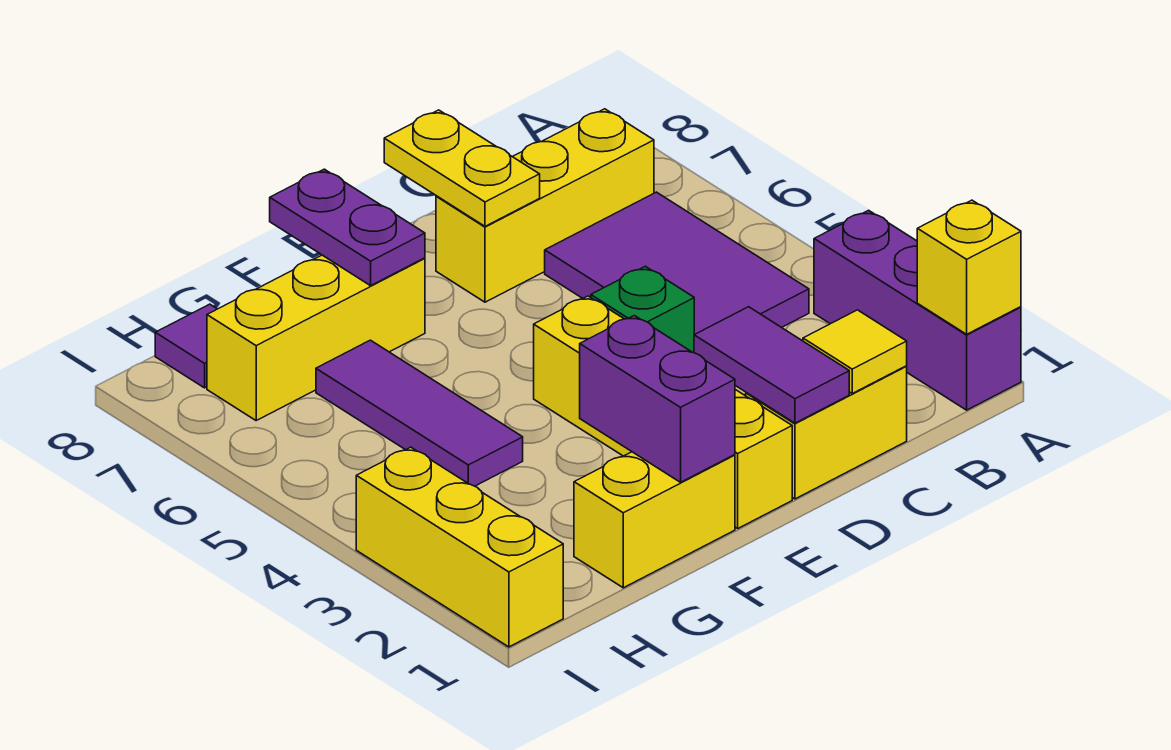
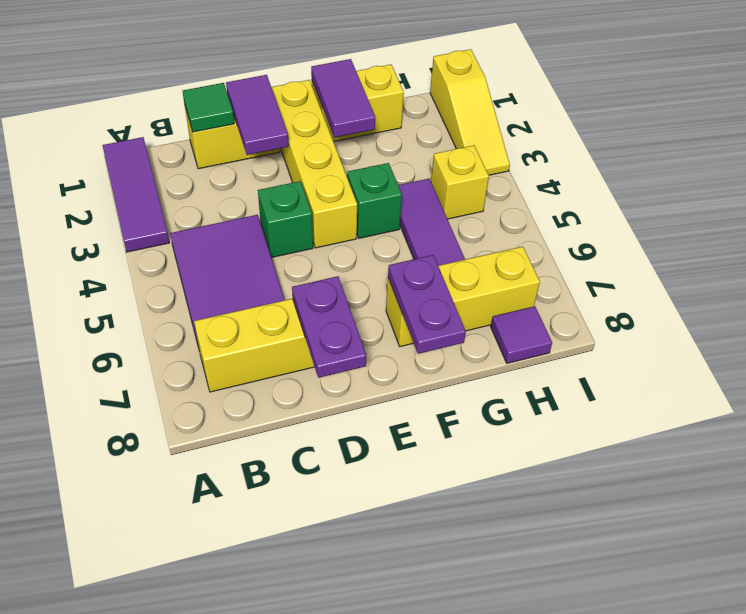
purple 1x3 brick [814,210,1021,410] -> purple 1x3 tile [102,137,170,252]
yellow 1x1 brick [917,200,1021,334] -> yellow 1x1 brick moved to [431,145,489,219]
yellow 1x1 tile [803,310,907,393] -> green 1x1 tile [183,83,234,132]
yellow 1x2 plate [384,110,540,226] -> purple 1x2 plate [292,276,366,378]
purple 1x2 brick [580,316,735,482] -> purple 1x2 tile [311,59,375,137]
none -> green 1x1 brick [347,163,402,238]
yellow 1x3 brick [356,447,563,647] -> yellow 1x3 slope [430,49,510,175]

